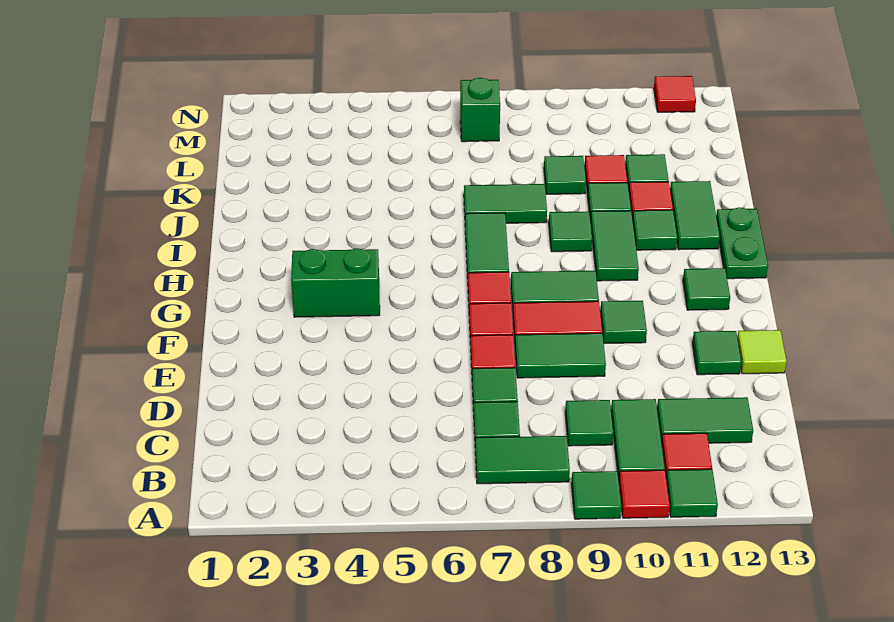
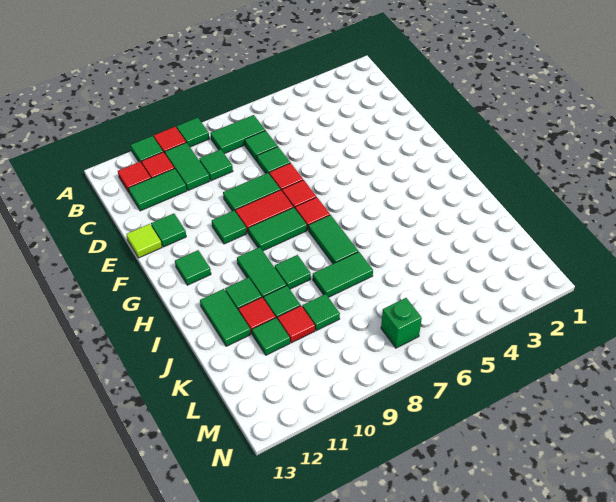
green 1x2 brick [291,248,380,317] -> none
green 1x2 plate [716,207,768,279] -> none
red 1x1 tile [654,76,696,112] -> red 1x1 tile moved to [118,162,151,194]

